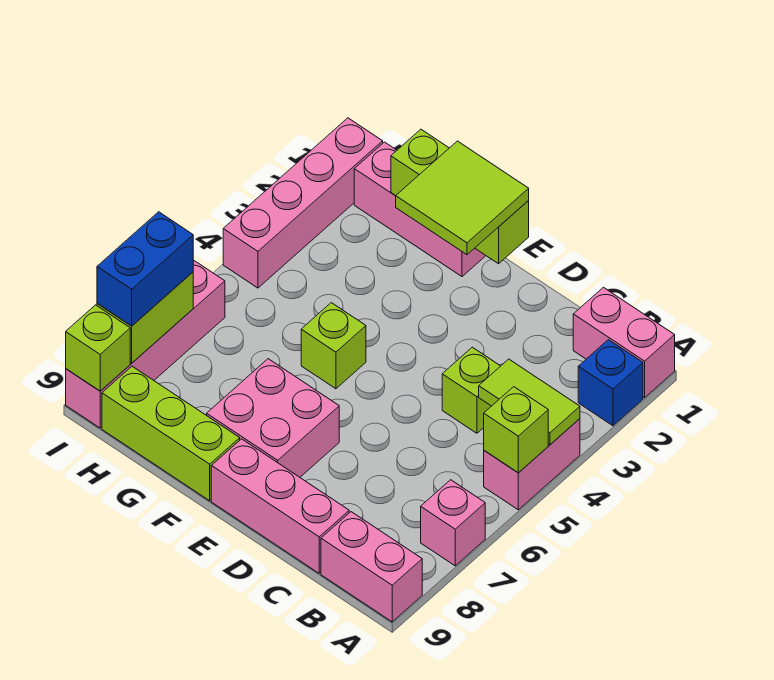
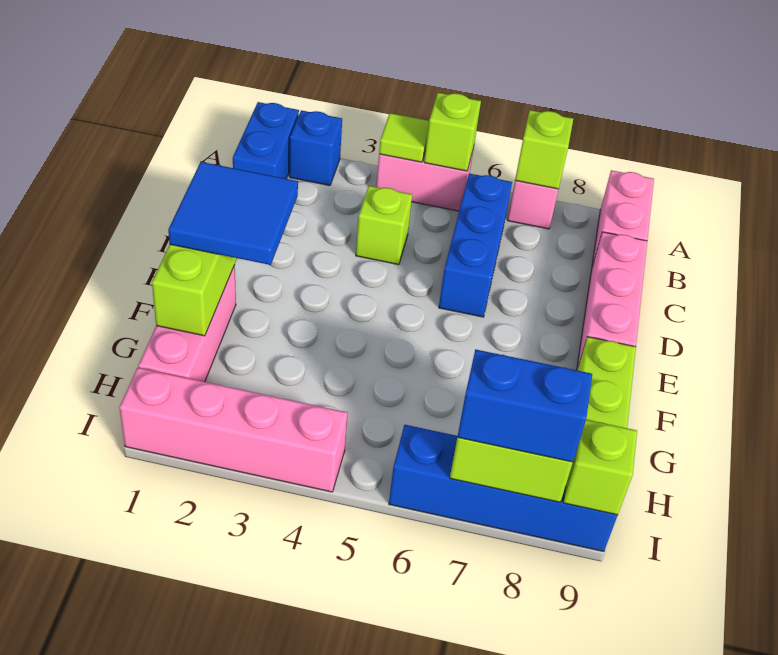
pink 1x2 brick [573,287,675,398] -> blue 1x2 brick [233,102,299,179]
lime 1x2 tile [479,359,580,445] -> lime 1x1 tile [379,113,429,162]
none -> blue 1x3 brick [439,173,512,317]
lime 2x2 tile [396,141,529,255] -> blue 2x2 tile [168,162,298,265]
pink 2x2 brick [207,359,339,477] -> none
lime 1x1 brick [301,303,366,389] -> lime 1x1 brick moved to [515,110,573,189]
pink 1x4 brick [66,260,225,428] -> blue 1x4 brick [389,425,618,552]

